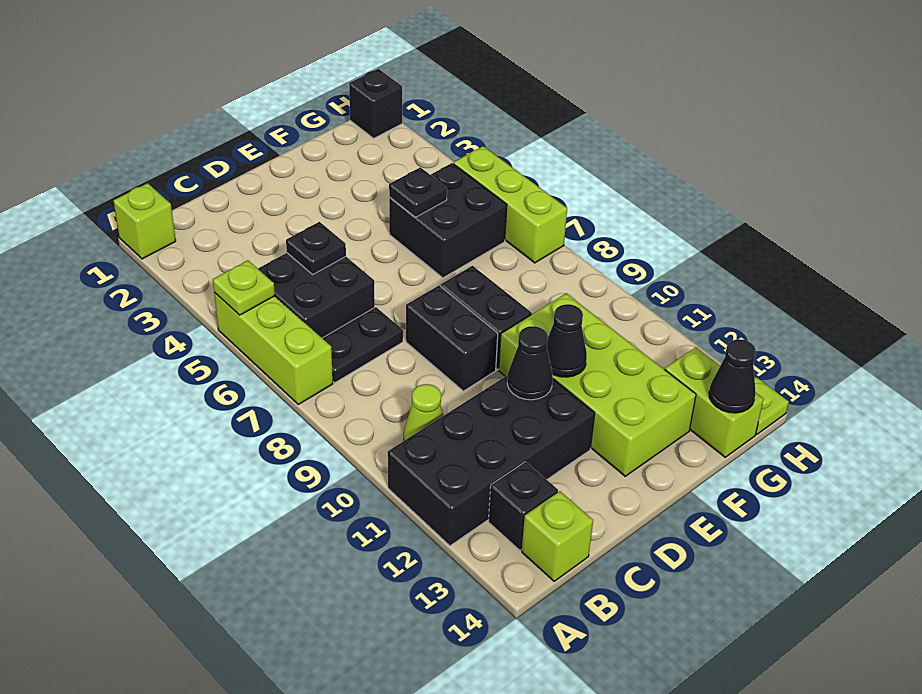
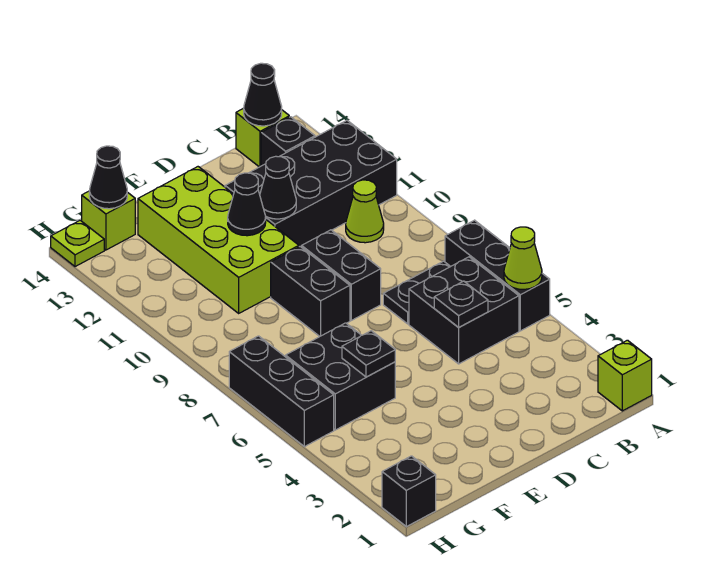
lime 1x3 brick [214,293,333,404] -> black 1x3 brick [445,220,550,331]
lime 1x1 plate [213,260,275,315] -> lime 1x1 cone [504,227,542,289]
none -> black 1x1 cone [244,63,282,126]
lime 1x2 brick [665,347,764,457] -> lime 1x1 brick [82,191,135,250]
lime 1x3 brick [454,146,567,263] -> black 1x3 brick [229,336,334,447]

